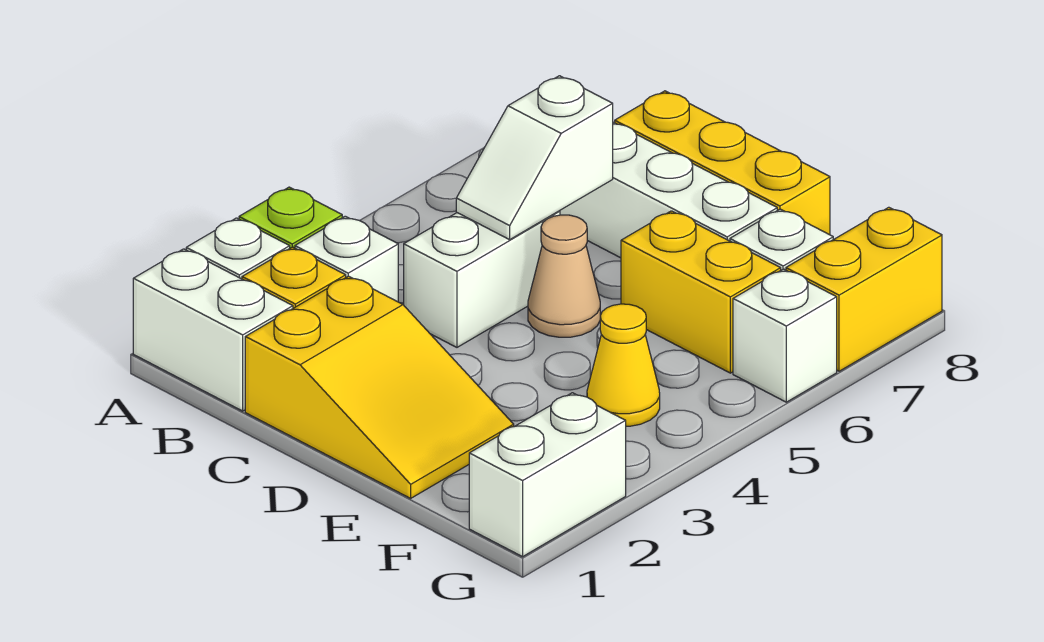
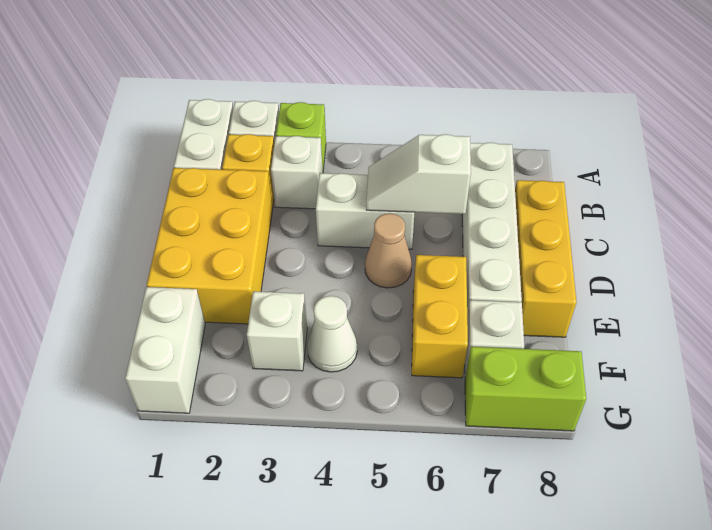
yellow 2x3 slope [245,276,514,498] -> yellow 2x3 brick [147,168,273,324]
yellow 1x1 cone [587,304,660,426] -> white 1x1 cone [307,296,357,372]
white 1x2 brick [469,393,626,557] -> white 1x2 brick turned to [125,287,205,413]
white 1x1 brick [733,269,837,402] -> white 1x1 brick moved to [247,291,307,371]
yellow 1x2 brick [786,207,942,371] -> lime 1x2 brick [465,347,586,431]

